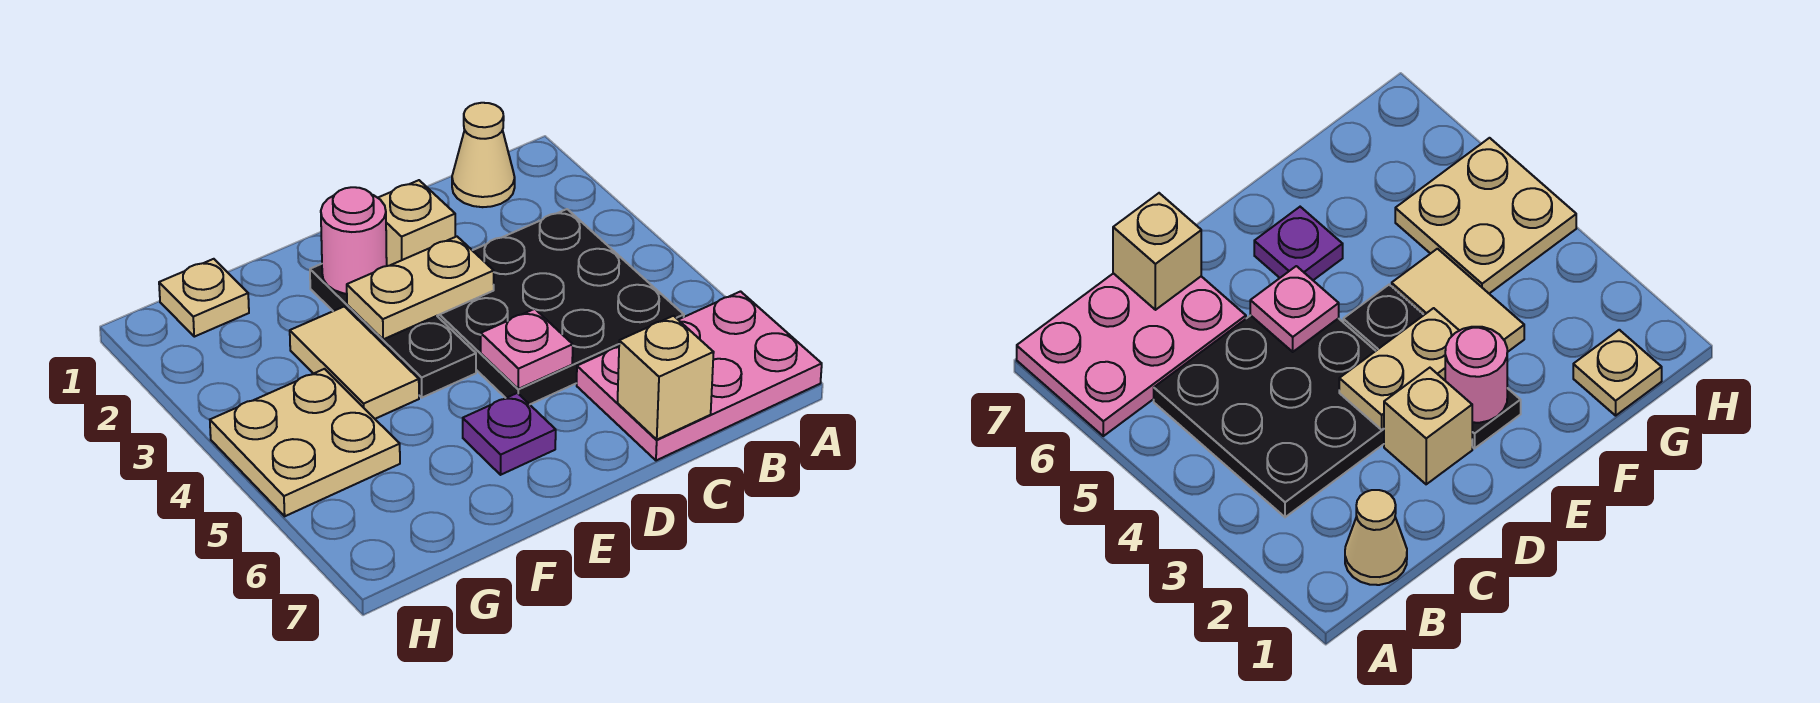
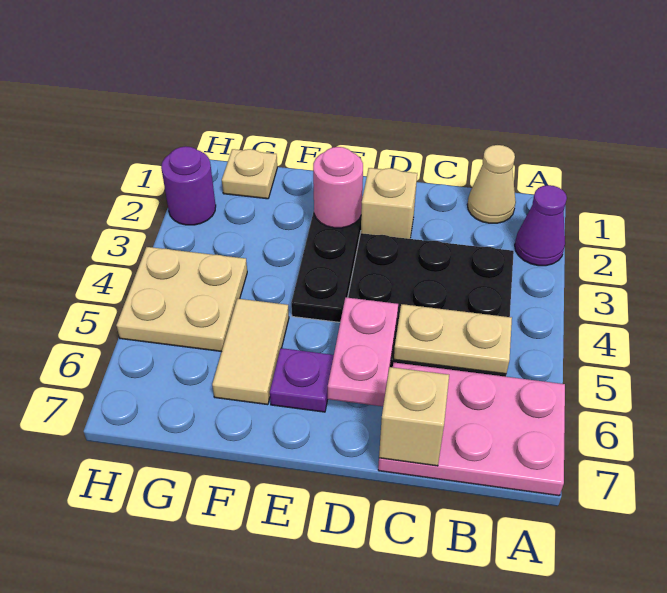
none -> purple 1x1 cone [515,185,567,266]
tan 1x2 plate [347,236,494,339] -> tan 1x2 plate moved to [394,304,512,374]
pink 1x1 plate [481,309,573,389] -> pink 1x2 plate [328,297,398,406]
tan 1x2 tile [290,307,419,419] -> tan 1x2 tile moved to [212,299,289,405]
none -> purple 1x1 round brick [161,146,216,225]

